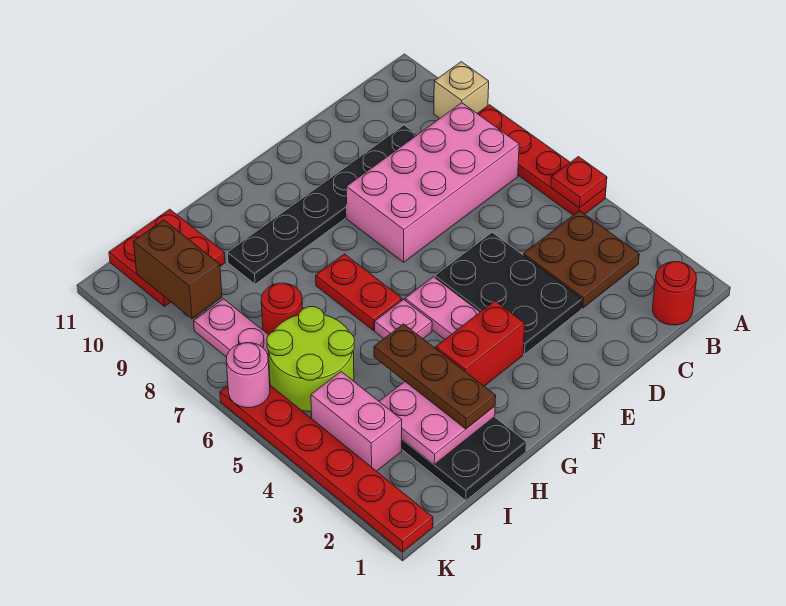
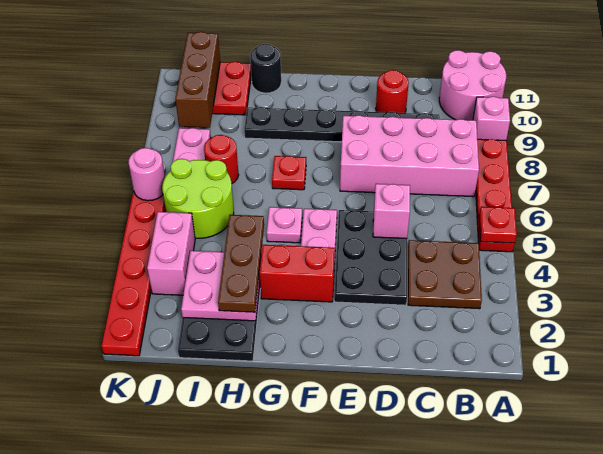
tan 1x1 brick [434,62,489,118] -> pink 1x1 brick [473,97,510,140]
none -> pink 2x2 round brick [439,50,506,120]
red 1x1 round brick [653,262,697,325] -> red 1x1 round brick moved to [376,70,409,113]
none -> pink 1x1 brick [373,184,410,239]
red 1x2 plate [316,254,402,330] -> red 1x1 plate [272,156,306,190]
none -> black 1x1 round brick [250,44,281,93]
brown 1x2 brick [133,220,222,319] -> brown 1x3 brick [175,32,220,128]

